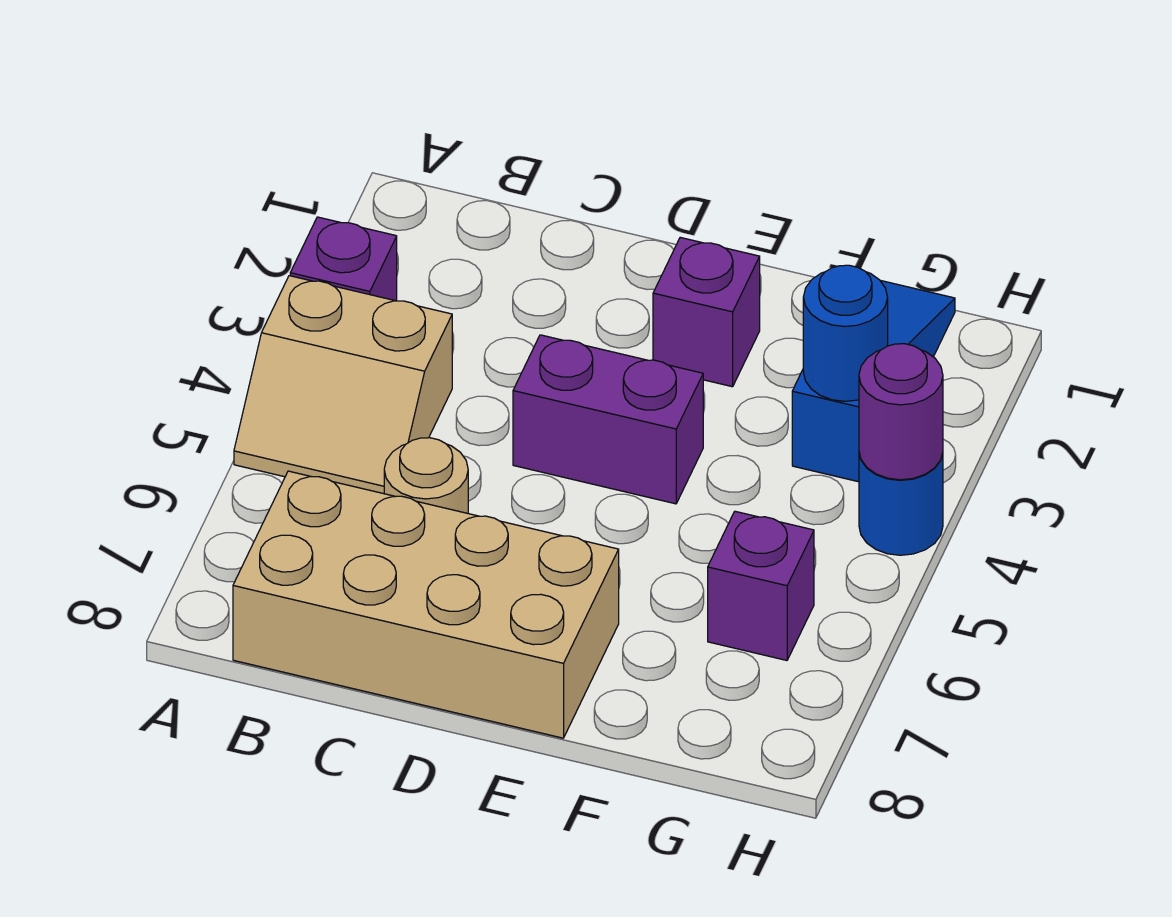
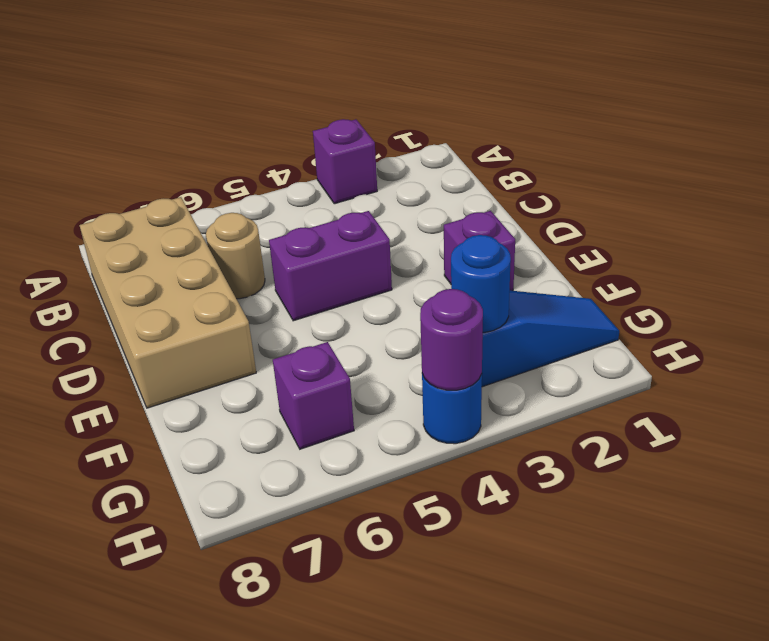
tan 2x2 slope [234,276,452,494] -> none
purple 1x2 brick [513,335,703,504] -> purple 1x2 brick turned to [269,211,392,321]

